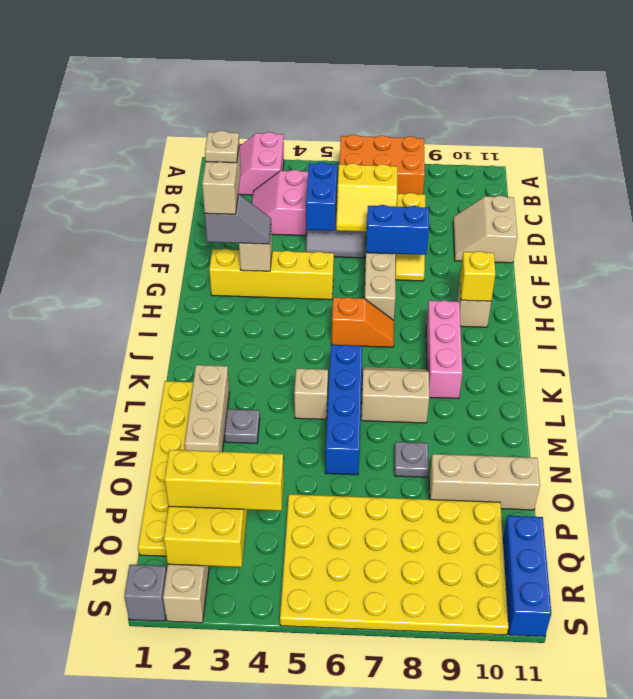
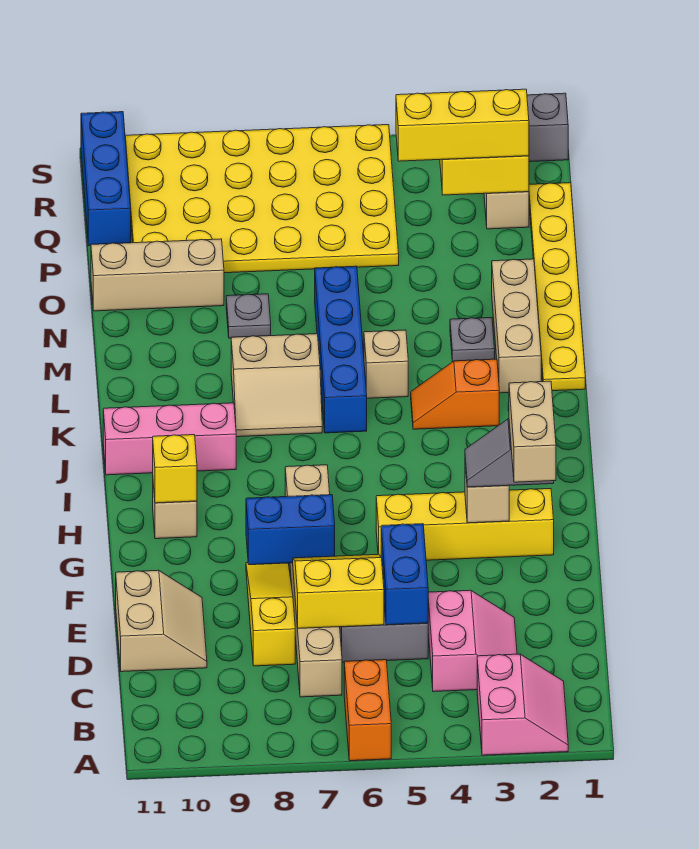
orange 2x3 brick [340,135,425,194] -> orange 1x2 brick [344,660,391,761]
tan 1x1 plate [205,131,239,163] -> none
orange 1x2 slope [332,297,394,347] -> orange 1x2 slope moved to [411,359,499,429]
pink 1x3 brick [426,300,462,399] -> pink 1x3 brick turned to [103,403,236,475]

